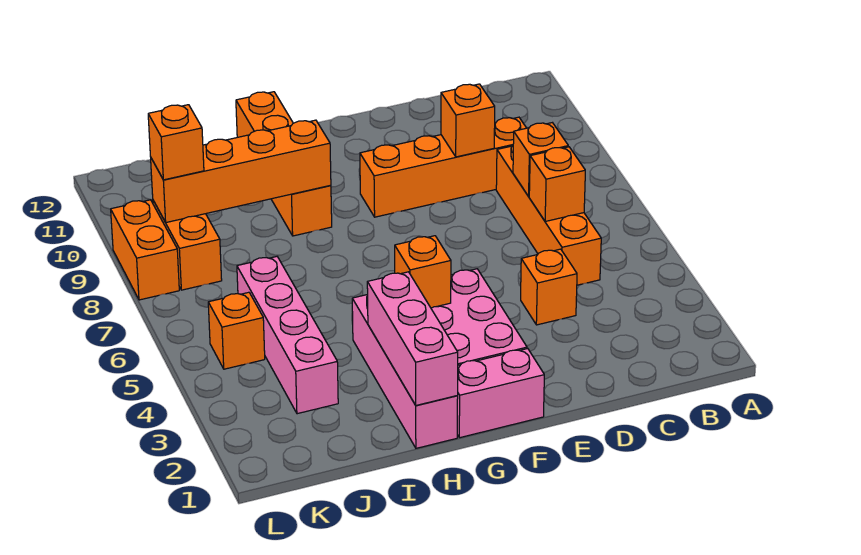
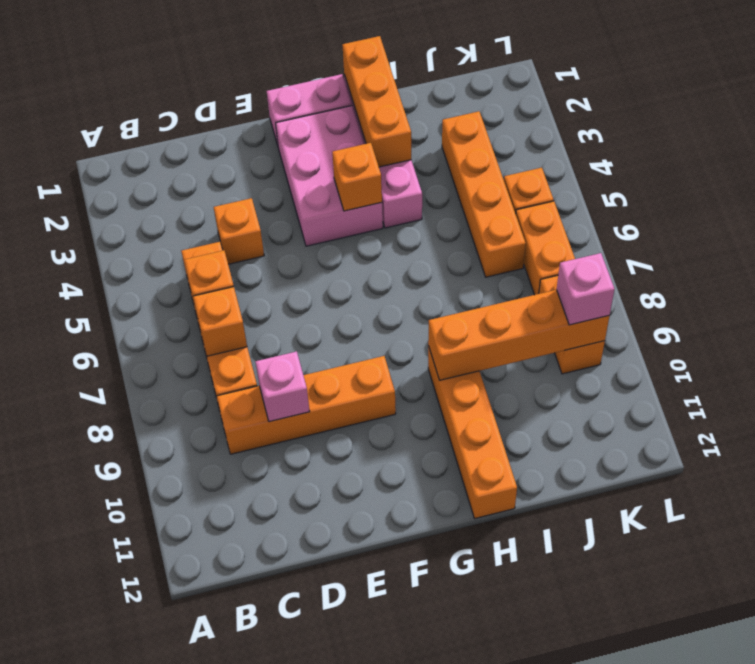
orange 1x1 brick [441,84,495,157] -> pink 1x1 brick [255,351,310,422]
pink 1x3 brick [367,272,458,405] -> orange 1x3 brick [343,36,411,167]
pink 1x4 brick [237,257,338,414] -> orange 1x4 brick [442,111,526,277]
orange 1x1 brick [148,105,204,180] -> pink 1x1 brick [557,253,614,325]
orange 1x2 brick [111,200,179,300] -> orange 1x2 brick moved to [516,201,575,295]

